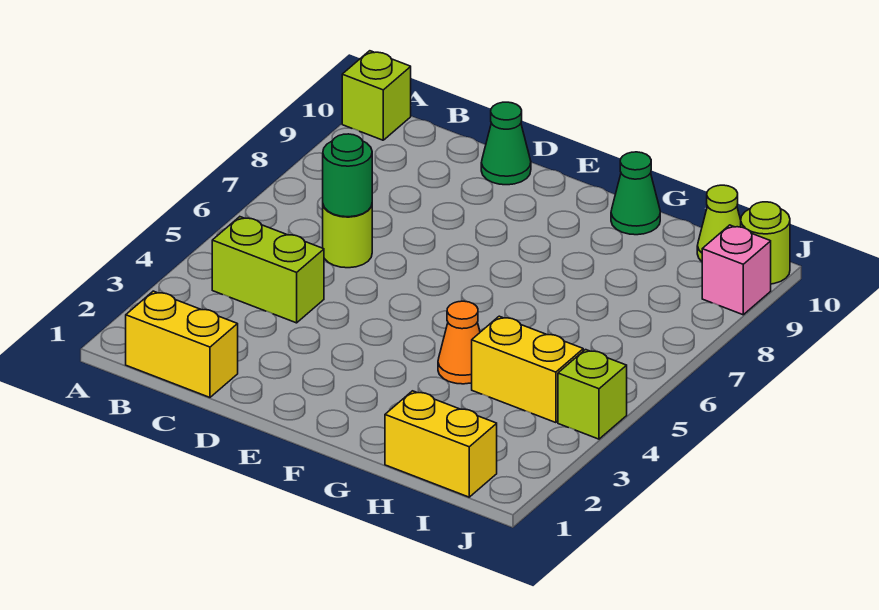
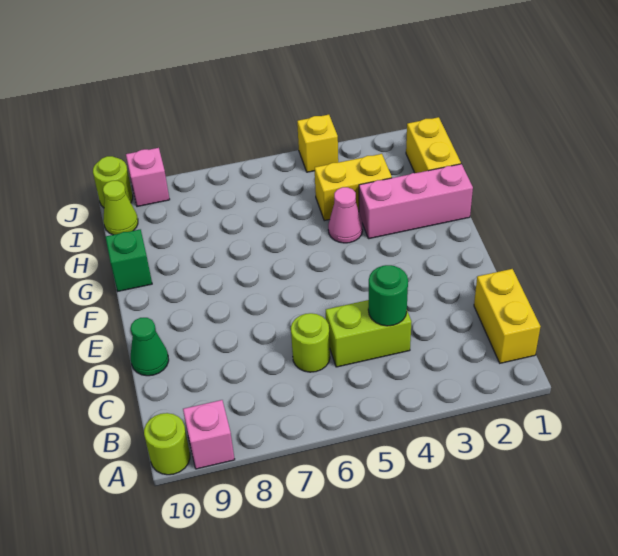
none -> pink 1x1 brick [183,400,235,469]
lime 1x1 brick [342,51,411,140] -> lime 1x1 round brick [144,413,190,475]
lime 1x2 brick [212,217,324,323] -> lime 1x2 brick turned to [326,300,411,367]
green 1x1 round brick [323,134,372,217] -> green 1x1 round brick moved to [368,265,408,326]
none -> pink 1x3 brick [359,164,473,239]
orange 1x1 cone [438,301,480,384] -> pink 1x1 cone [328,187,363,243]
green 1x1 cone [611,152,660,235] -> green 1x1 brick [105,229,152,291]
yellow 1x2 brick [472,316,583,423] -> yellow 1x2 brick turned to [315,154,392,221]
lime 1x1 brick [558,350,627,439] -> yellow 1x1 brick [297,115,338,172]

